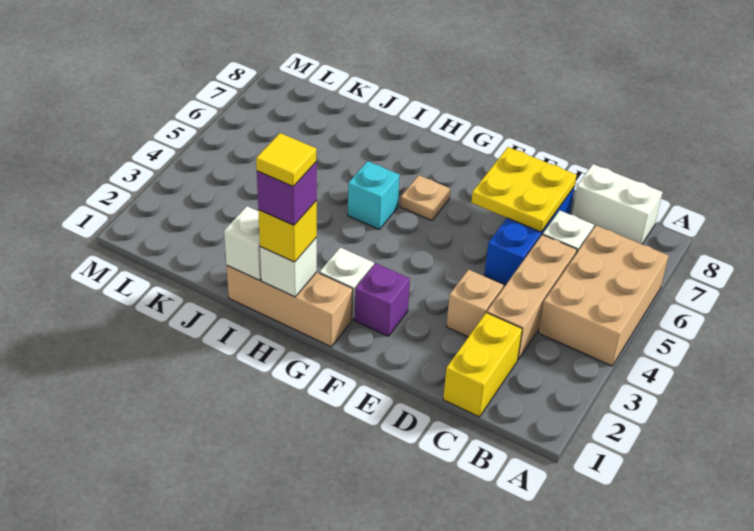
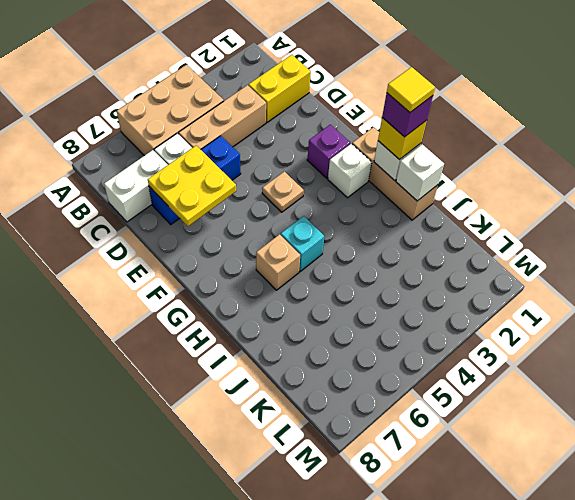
white 1x2 brick [572,164,662,244] -> white 1x2 brick turned to [104,150,168,222]
tan 1x1 brick [446,270,504,337] -> tan 1x1 brick moved to [256,234,300,290]
tan 1x1 plate [400,175,450,221] -> tan 1x1 plate moved to [262,171,304,212]

